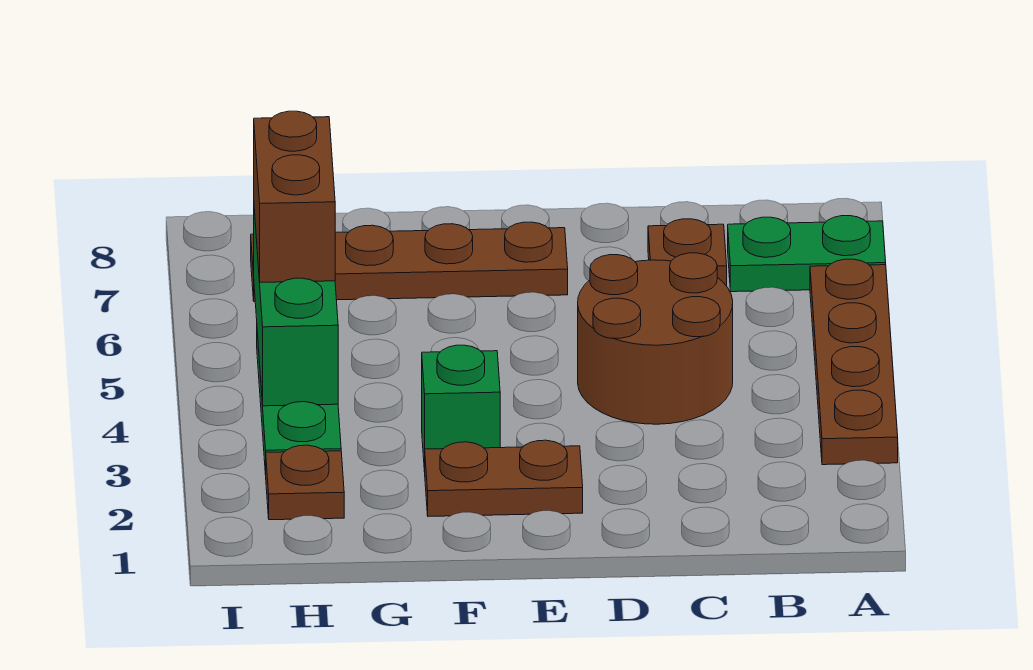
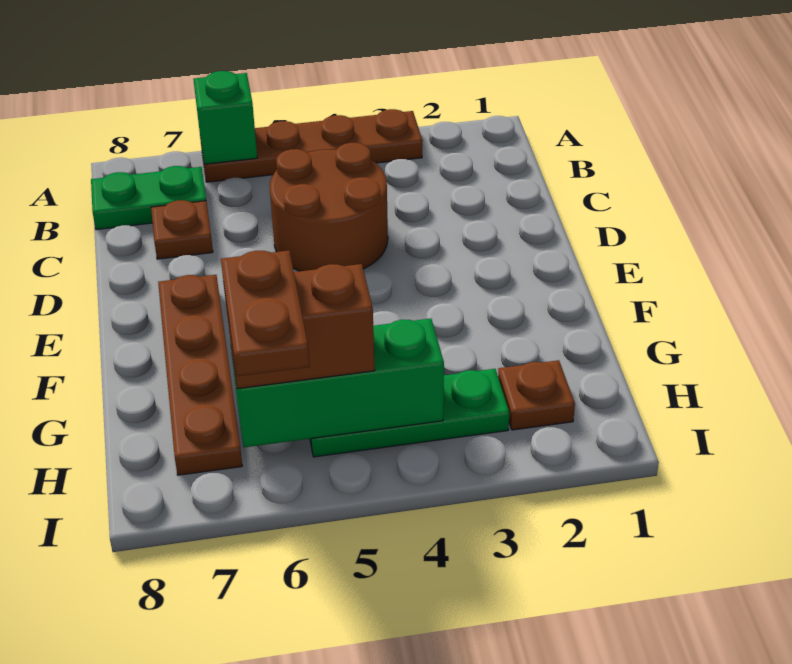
green 1x2 plate [728,216,886,292] -> green 1x2 plate turned to [91,166,206,230]
brown 1x2 plate [425,440,583,517] -> brown 1x2 plate moved to [221,251,310,376]
green 1x1 brick [422,345,500,472] -> green 1x1 brick moved to [193,71,257,164]

